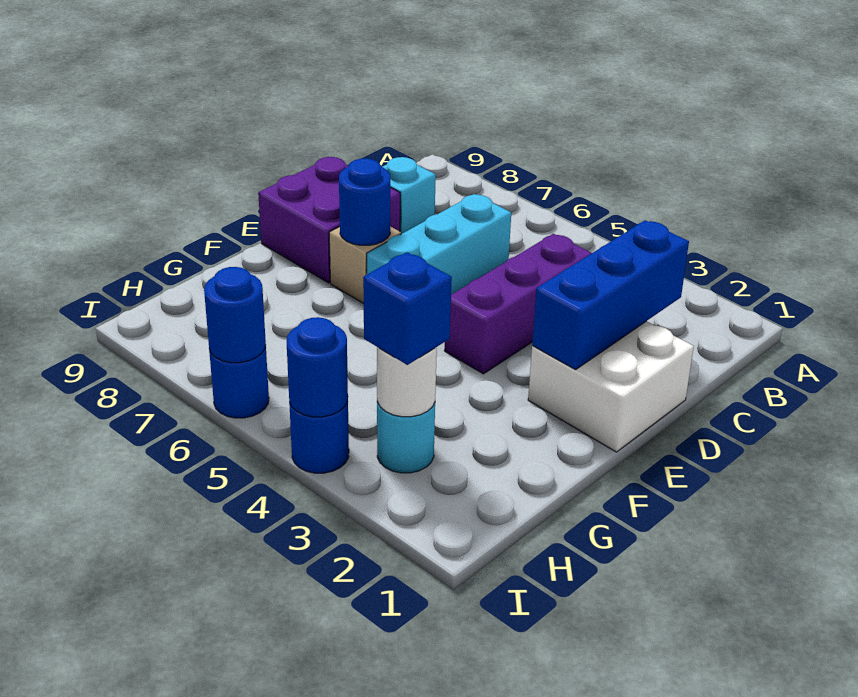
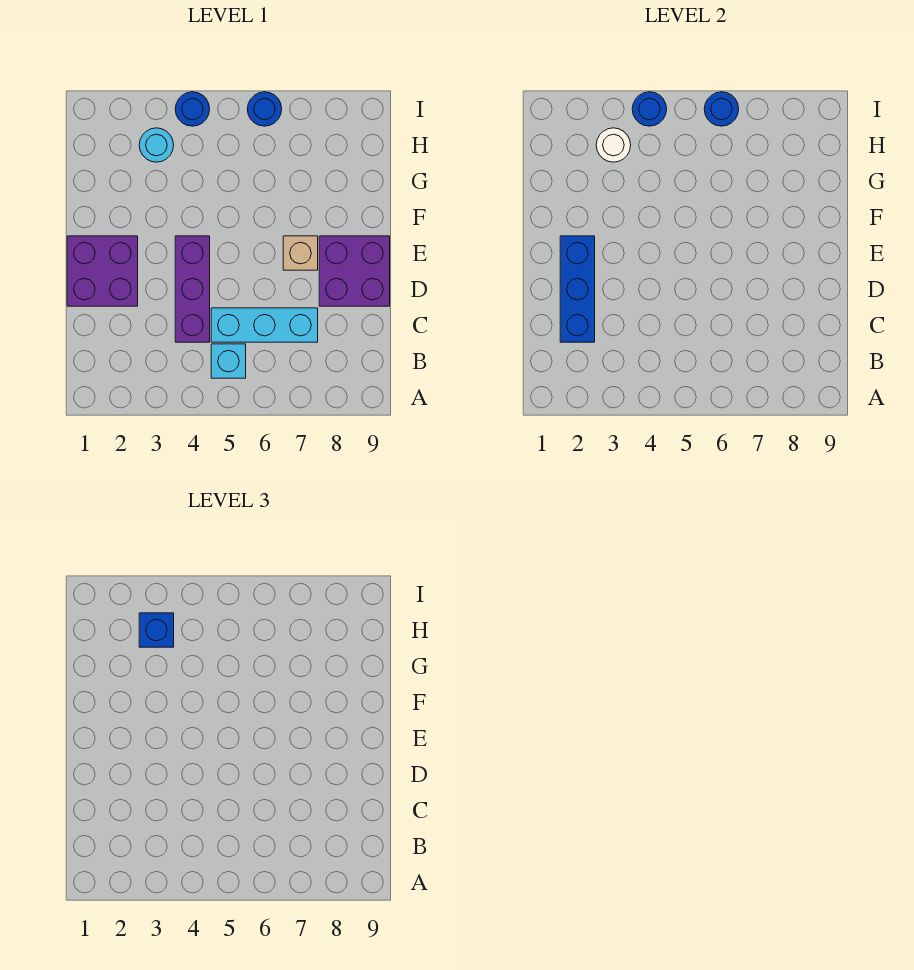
cyan 1x3 brick [367,194,511,294] -> cyan 1x3 brick turned to [211,308,318,342]
cyan 1x1 brick [382,157,436,234] -> cyan 1x1 brick moved to [211,344,246,378]
white 2x2 brick [528,321,694,452] -> purple 2x2 brick [67,236,138,306]
blue 1x1 round brick [339,159,390,245] -> none

